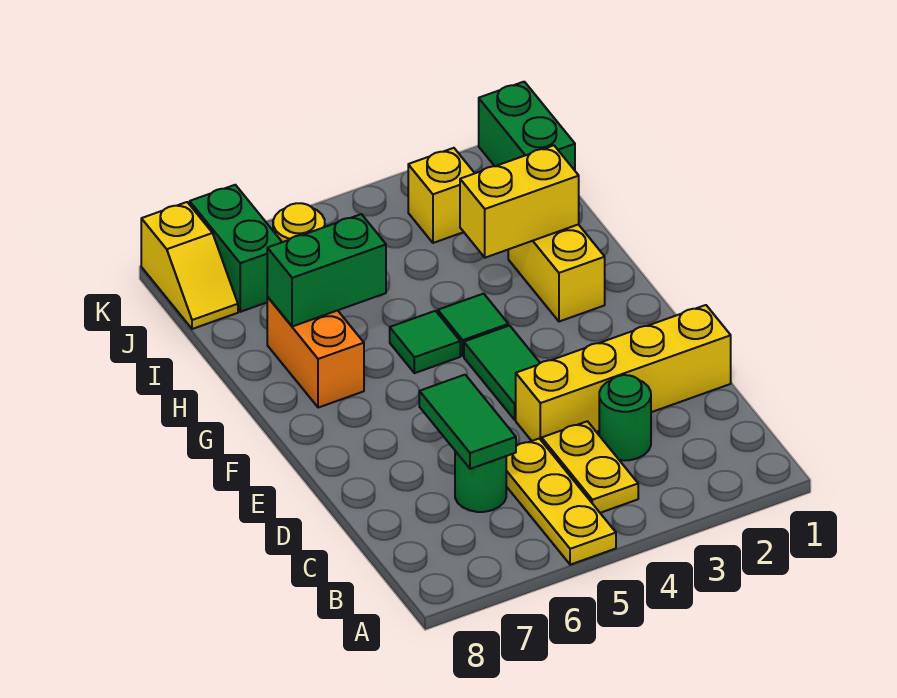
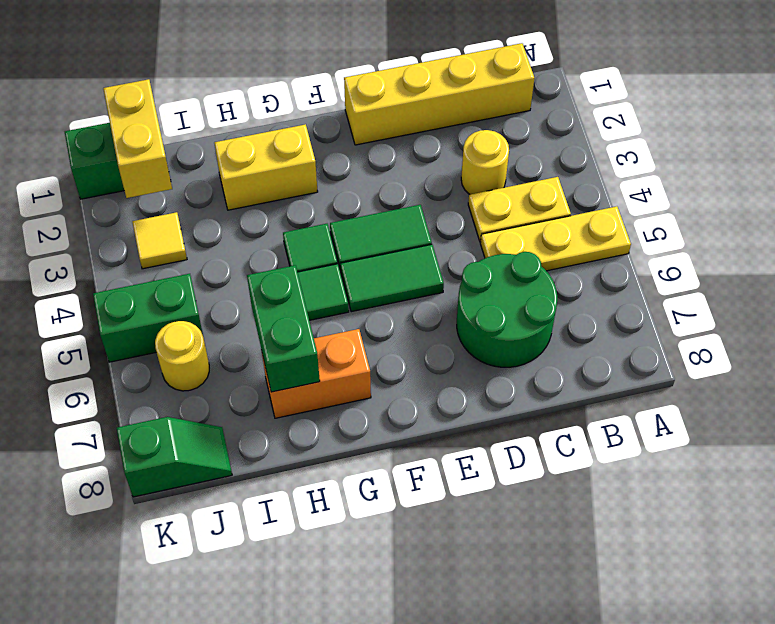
green 1x1 round brick [599,375,651,460] -> yellow 1x1 round brick [461,130,509,194]
green 1x1 round brick [455,451,506,512] -> green 2x2 round brick [457,252,557,367]
green 1x2 tile [419,375,516,469] -> green 1x2 tile moved to [340,244,444,312]
yellow 1x4 brick [516,305,731,441] -> yellow 1x4 brick turned to [344,43,534,145]
yellow 1x2 brick [460,145,579,258] -> yellow 1x2 brick moved to [103,79,172,198]
yellow 1x1 brick [408,148,475,243] -> yellow 1x1 tile [132,212,187,269]
green 1x2 brick [190,185,282,312] -> green 1x2 brick moved to [93,274,203,362]
yellow 1x2 slope [141,202,238,329] -> green 1x2 slope [117,417,232,497]

